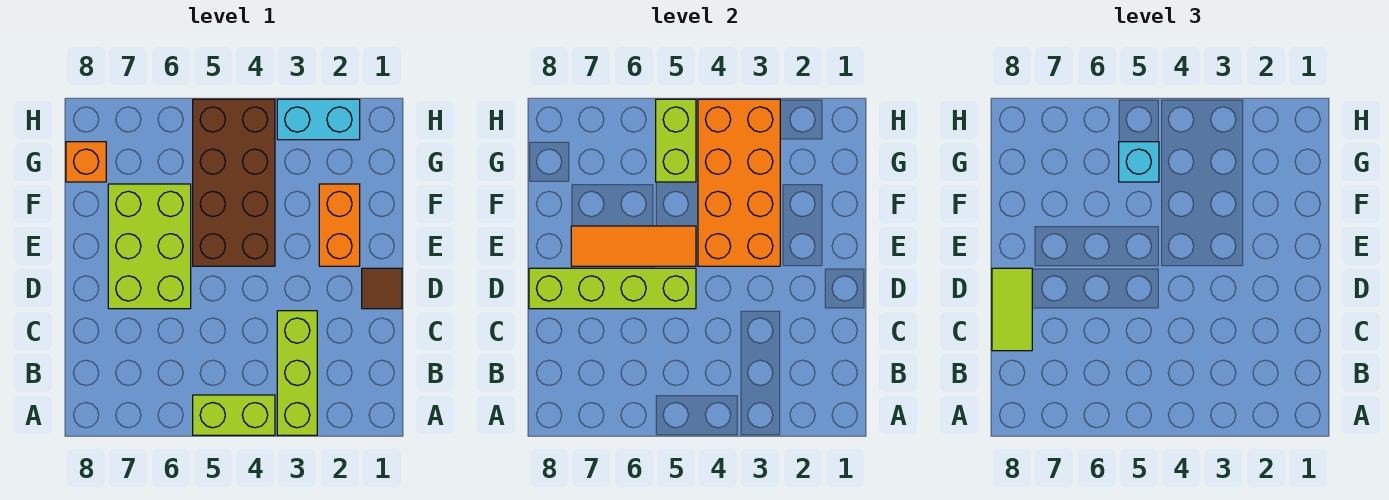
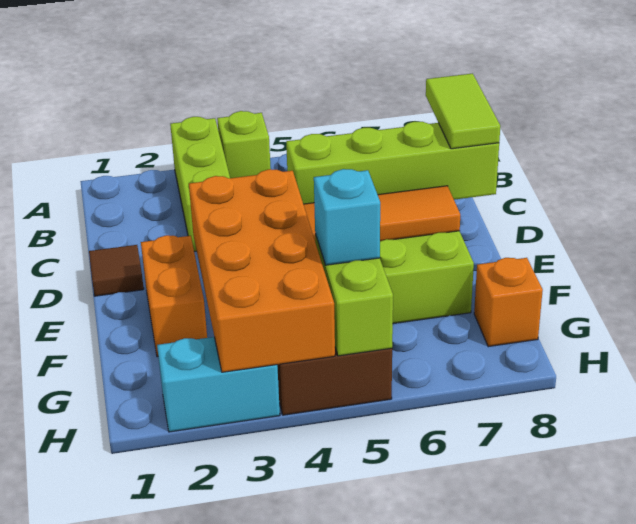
lime 1x2 brick [193,395,275,435] -> lime 1x1 brick [217,111,271,178]

